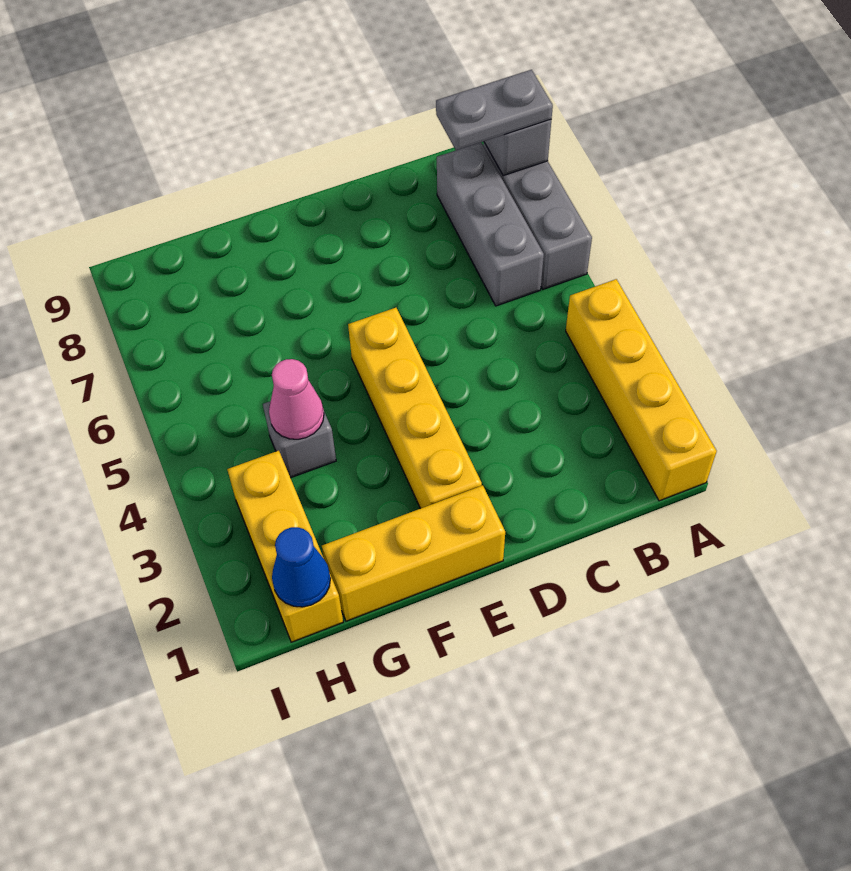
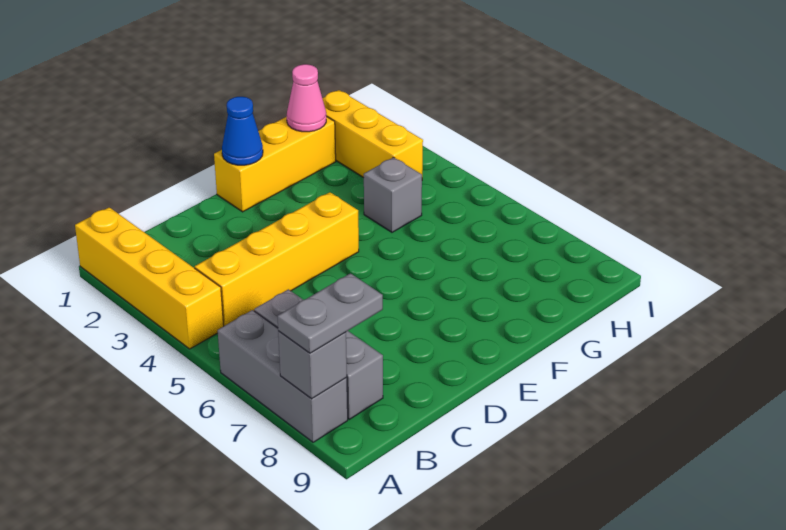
yellow 1x4 brick [348,308,482,508] -> yellow 1x4 brick turned to [195,192,359,326]
pink 1x1 cone [269,359,324,439] -> pink 1x1 cone moved to [287,64,326,132]
blue 1x1 cone [272,527,330,607] -> blue 1x1 cone moved to [222,97,263,165]

